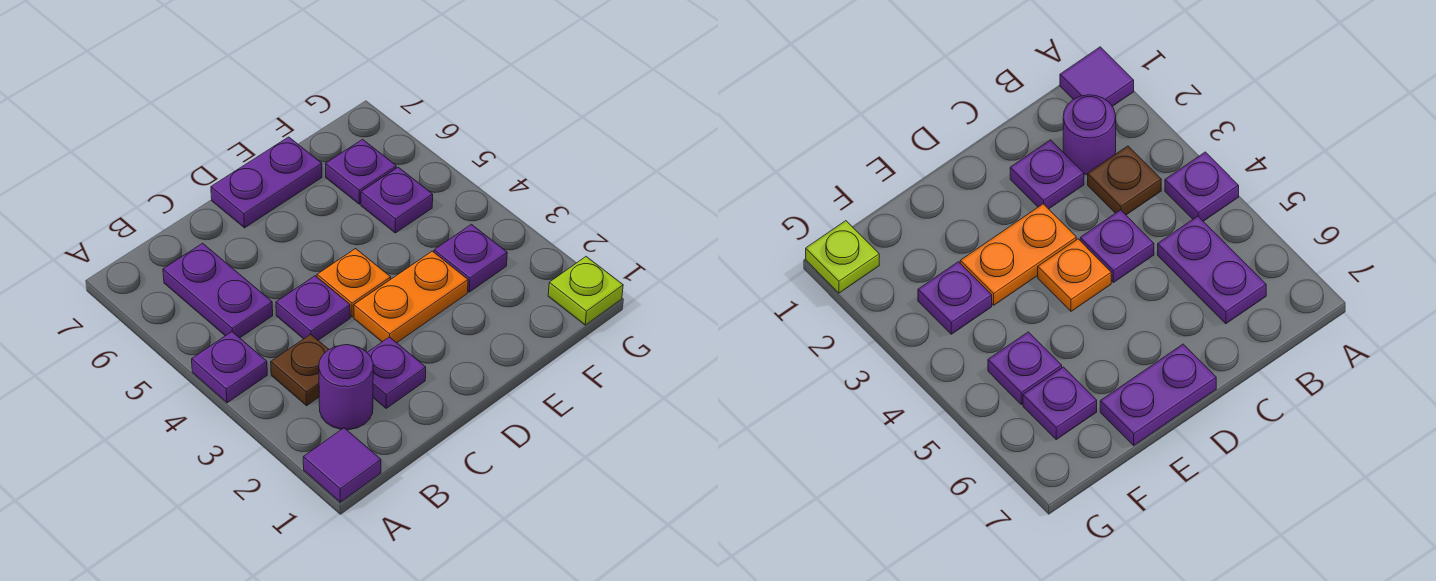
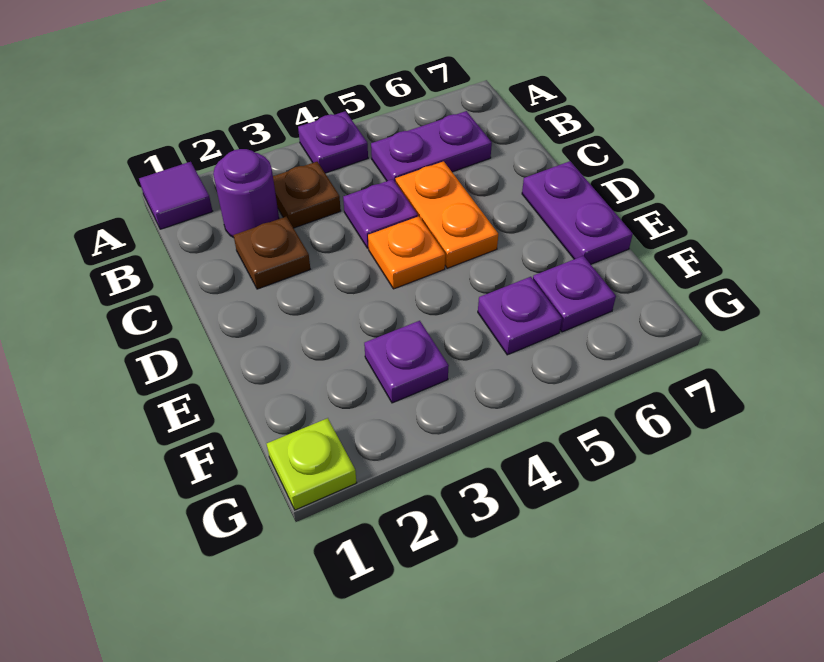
purple 1x1 plate [367,337,426,408] -> brown 1x1 plate [233,217,310,289]
orange 1x2 plate [354,251,468,343] -> orange 1x2 plate moved to [395,161,498,268]

